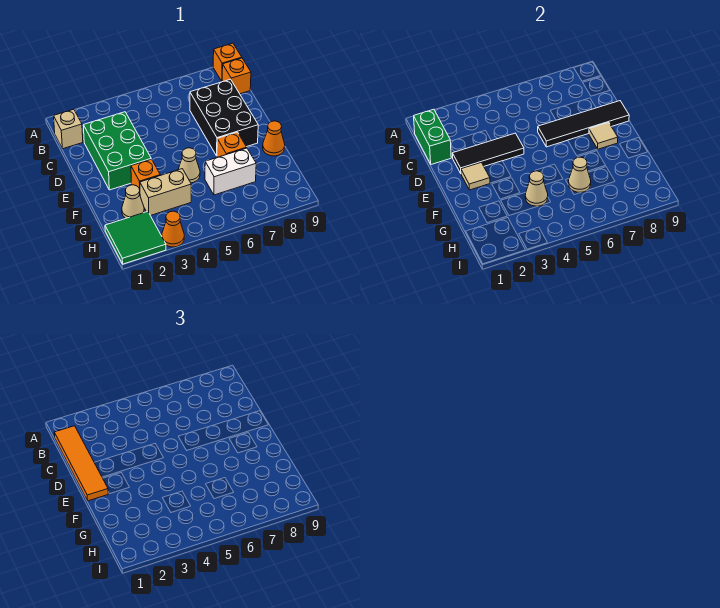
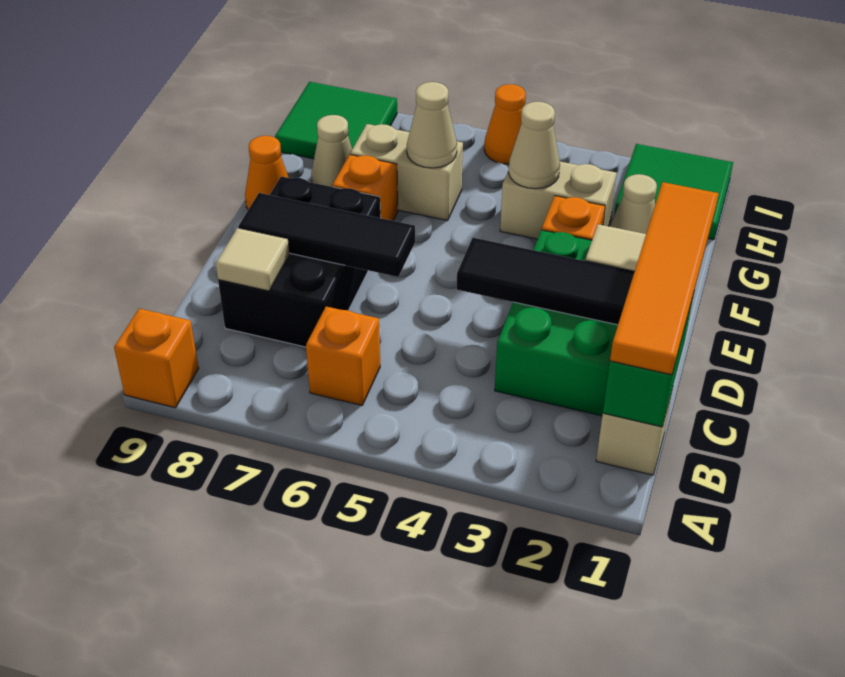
orange 1x1 brick [222,58,251,94] -> orange 1x1 brick moved to [306,307,380,405]
black 1x4 tile [538,101,629,147] -> black 1x3 tile [238,193,415,277]
tan 1x1 tile [589,122,618,149] -> tan 1x1 tile moved to [216,228,289,291]
tan 1x1 cone [178,148,200,183] -> tan 1x1 cone moved to [311,115,352,187]
white 1x2 brick [205,148,256,195] -> tan 1x2 brick [350,124,463,221]
none -> green 2x2 tile [275,82,397,159]
orange 1x1 cone [162,211,184,247] -> orange 1x1 cone moved to [484,84,526,164]

